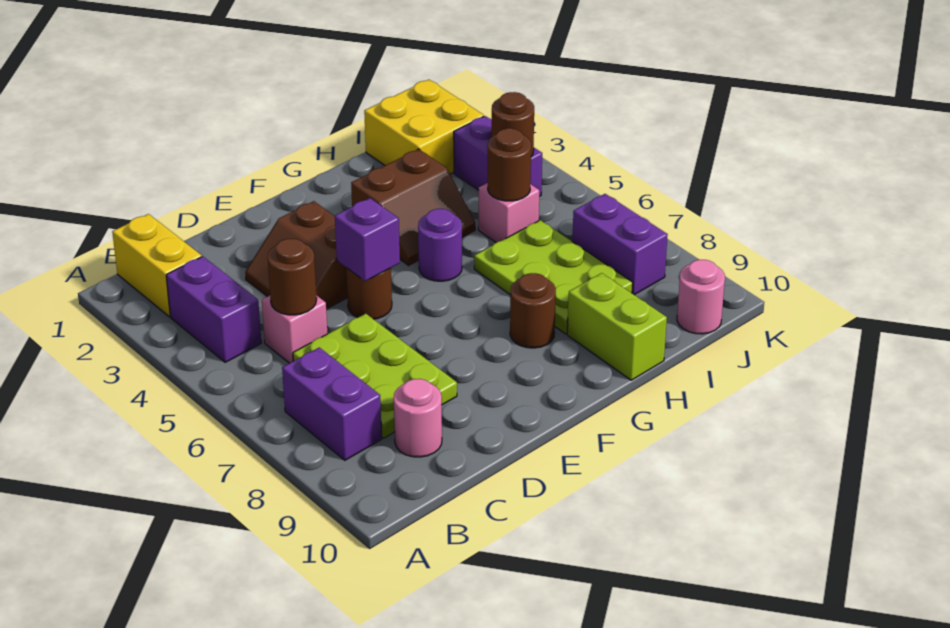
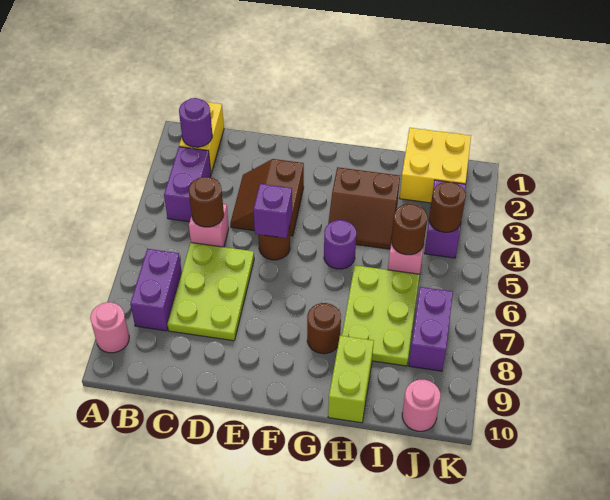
none -> purple 1x1 round brick [179,98,212,147]
pink 1x1 round brick [394,379,442,457] -> pink 1x1 round brick moved to [90,302,129,353]

